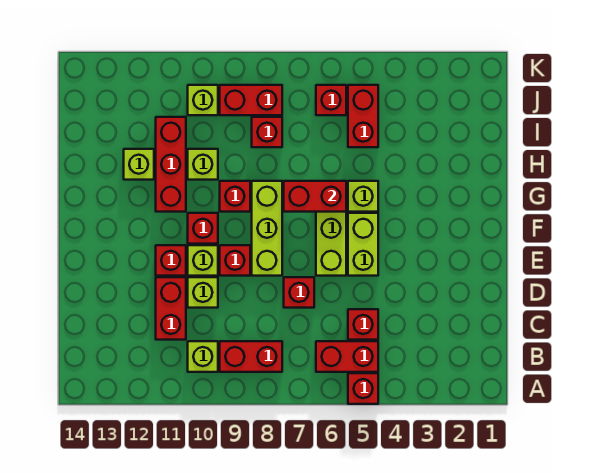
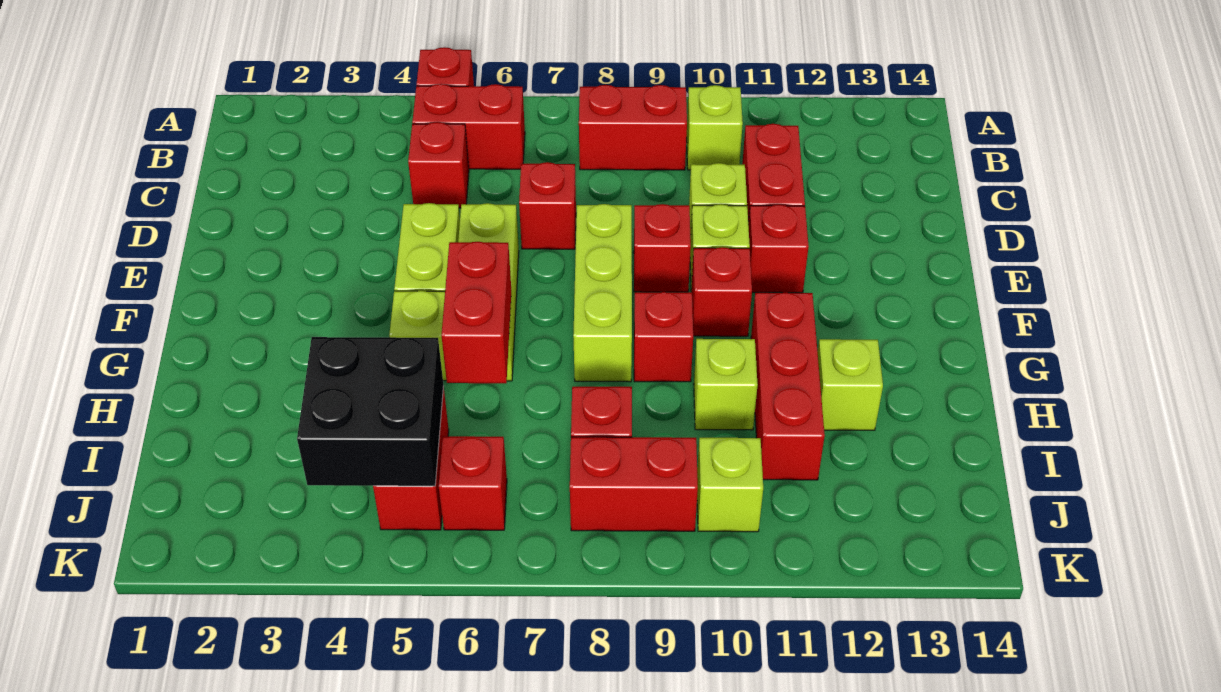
red 1x2 brick [284,181,346,212] -> red 1x2 brick turned to [441,242,511,383]
none -> black 2x2 brick [297,337,444,486]

